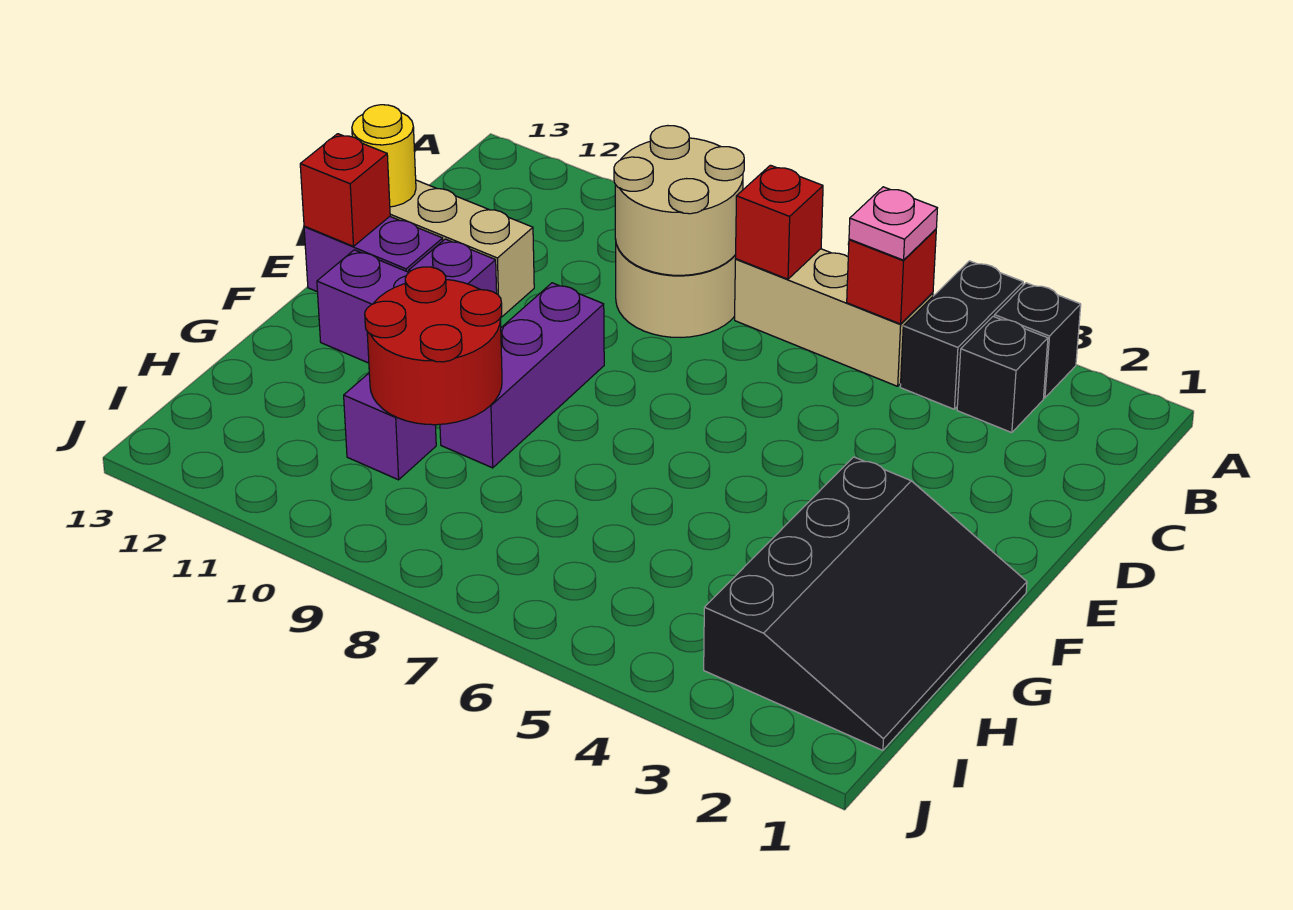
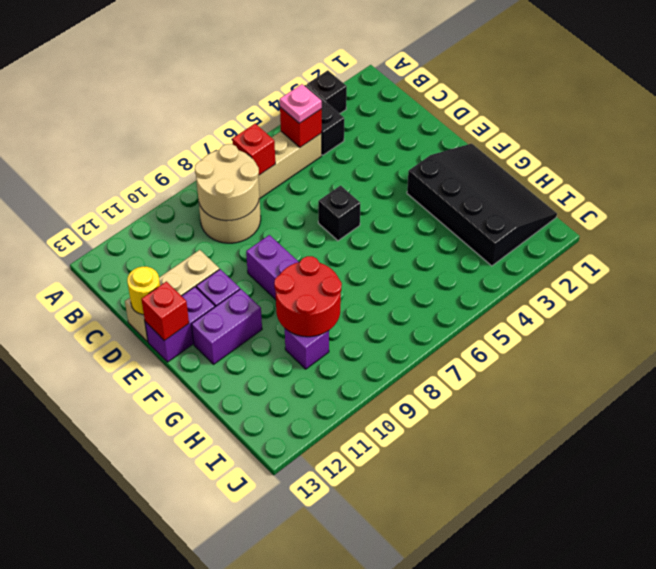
black 1x1 brick [957,316,1048,433] -> black 1x1 brick moved to [318,186,360,241]

